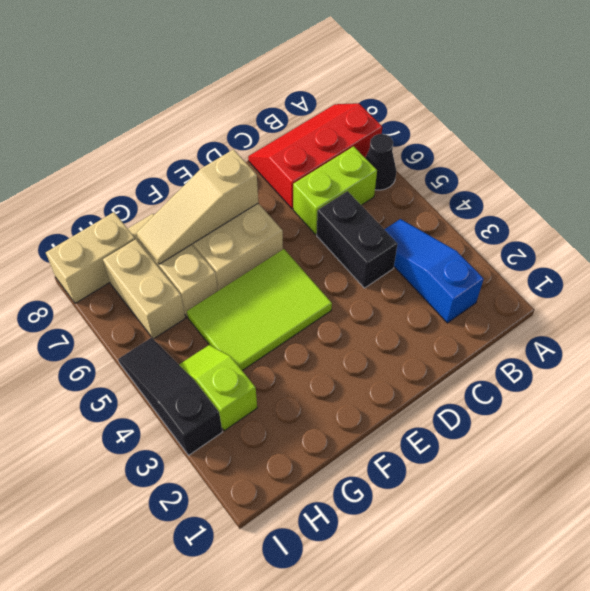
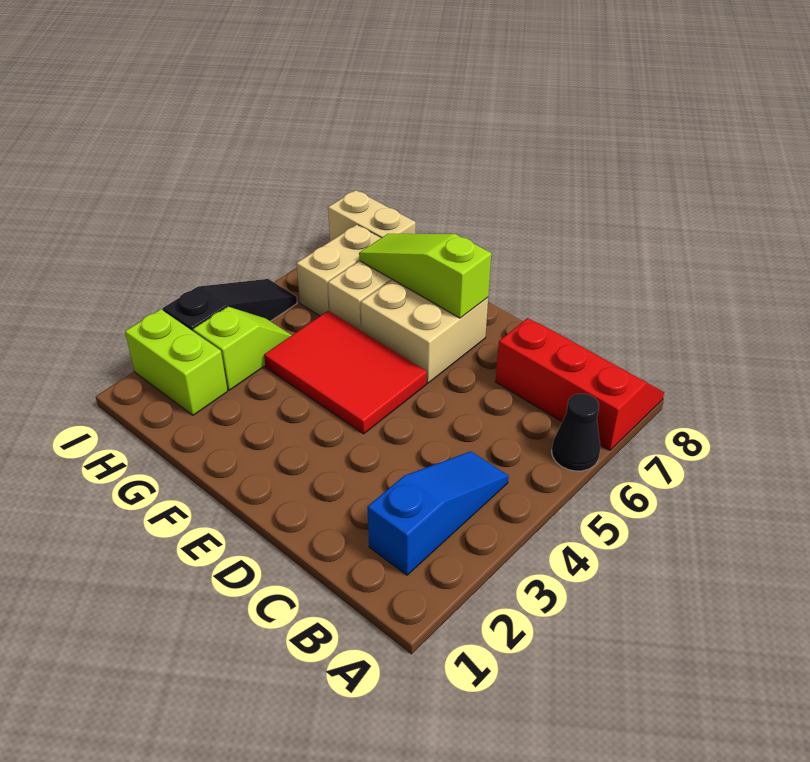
lime 1x2 brick [293,146,377,234] -> lime 1x2 brick moved to [125,309,228,415]
black 1x2 brick [317,191,398,288] -> none
lime 2x3 tile [187,249,332,371] -> red 2x3 tile [264,311,427,434]
tan 1x3 slope [137,149,258,264] -> lime 1x3 slope [359,234,491,318]

